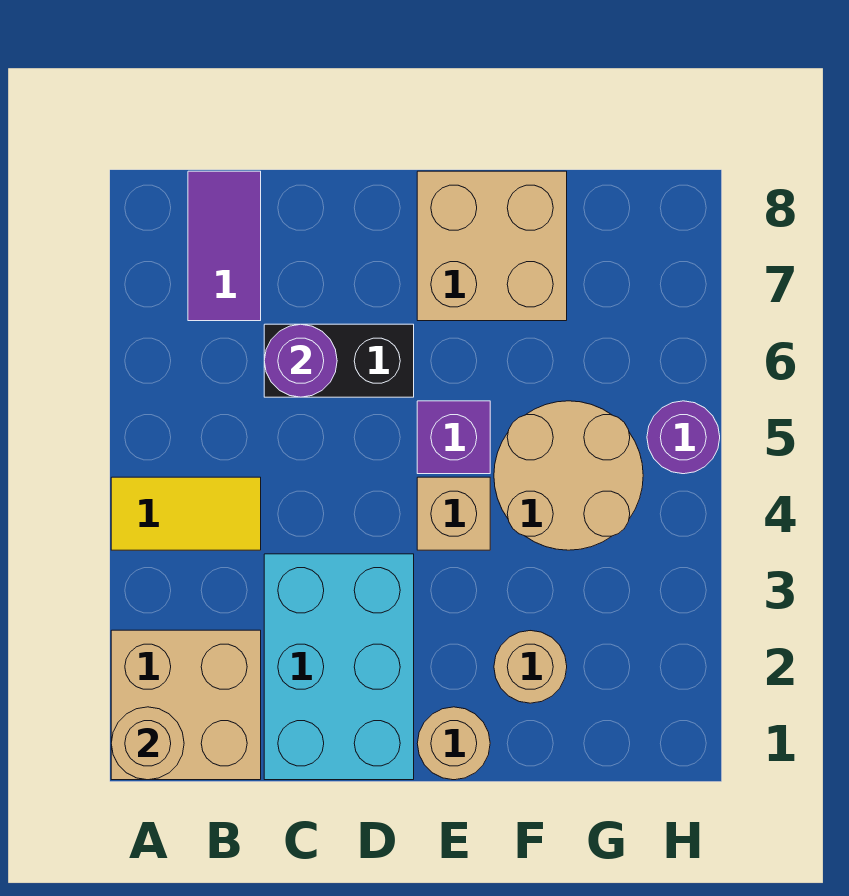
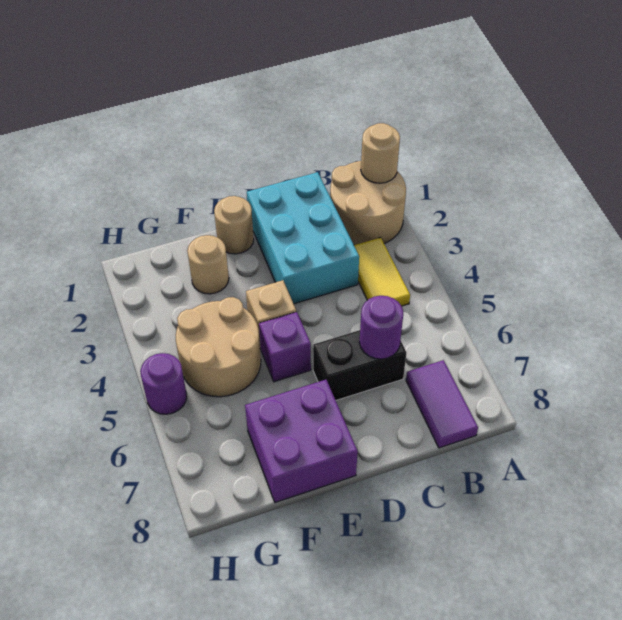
tan 2x2 brick [111,630,261,780] -> tan 2x2 round brick [330,161,406,245]
yellow 1x2 tile [111,477,261,550] -> yellow 1x2 tile turned to [354,237,410,306]
tan 2x2 brick [417,171,567,321] -> purple 2x2 brick [245,380,358,502]

